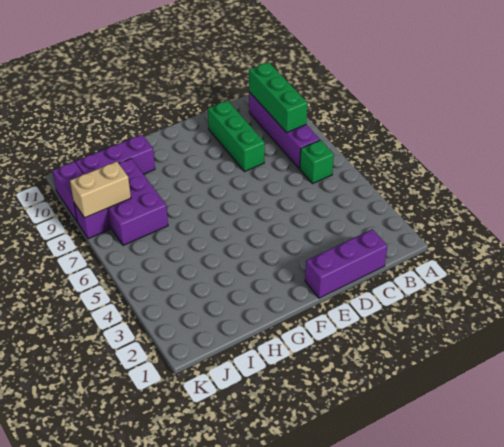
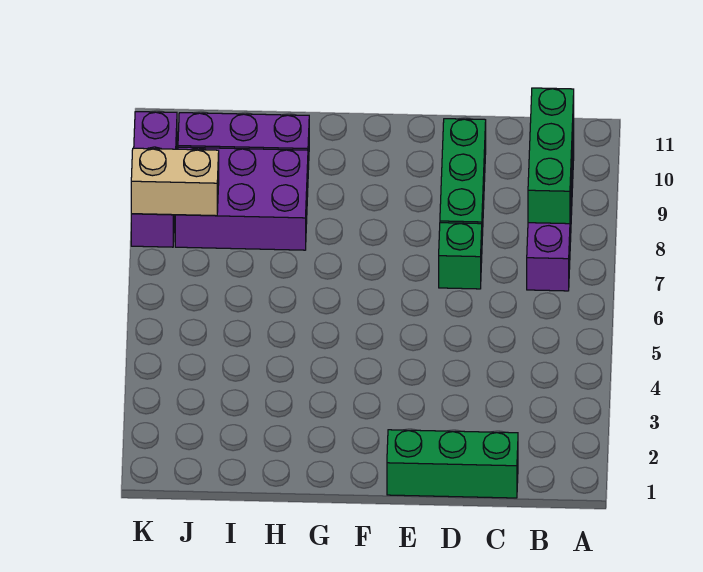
green 1x1 brick [300,140,334,183] -> green 1x1 brick moved to [439,223,482,289]
purple 1x3 brick [305,229,387,298] -> green 1x3 brick [387,430,518,498]
purple 2x3 brick [107,159,168,245] -> purple 2x3 brick turned to [175,147,308,250]

